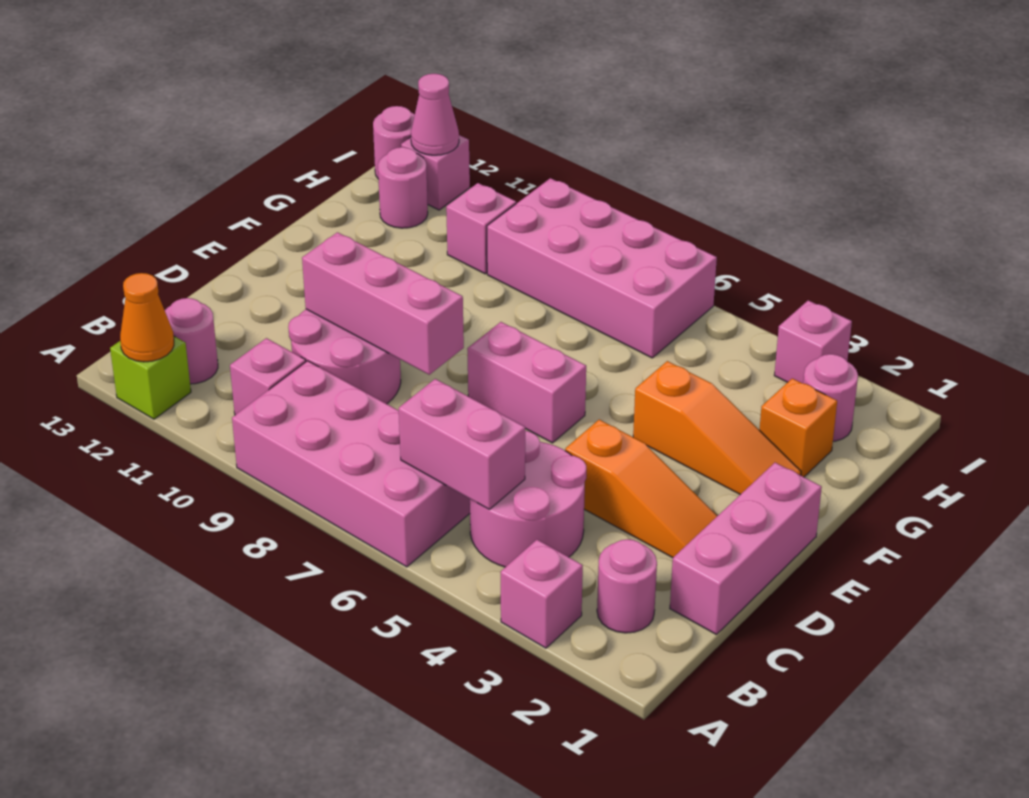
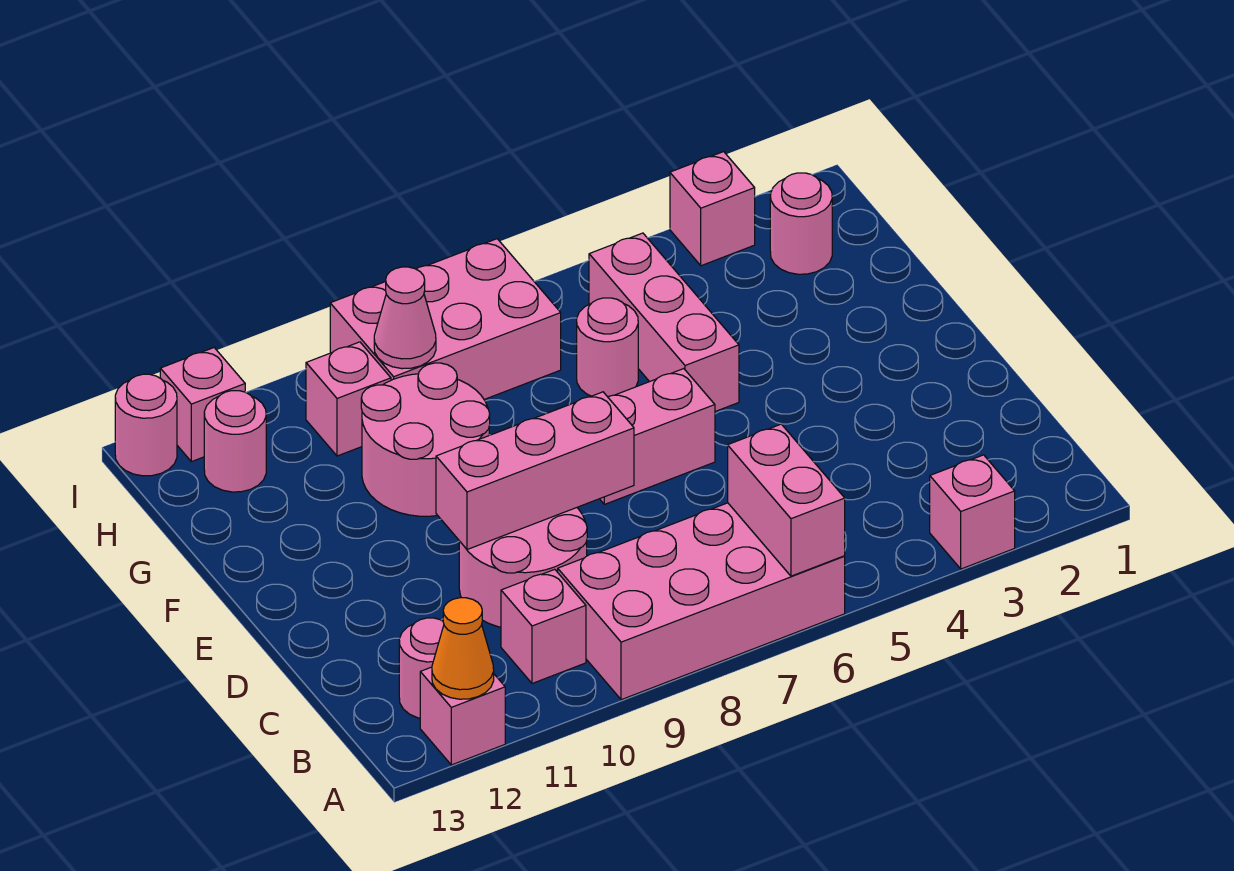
lime 1x1 brick [110,336,191,419] -> pink 1x1 brick [420,667,505,765]
pink 1x1 round brick [597,539,657,633] -> pink 1x1 round brick moved to [577,298,638,397]
pink 2x2 round brick [470,431,586,567] -> pink 2x2 round brick moved to [361,363,490,516]
pink 1x2 brick [399,379,525,509] -> pink 1x2 brick turned to [728,424,845,576]
pink 1x3 brick [670,463,822,635] -> pink 1x3 brick moved to [589,233,739,411]
orange 1x3 slope [565,420,717,558] -> none
orange 1x3 slope [633,361,801,495] -> none
orange 1x1 brick [759,379,837,477] -> none
pink 2x4 brick [487,178,717,358] -> pink 2x3 brick [330,239,561,399]
pink 1x1 cone [411,74,459,155] -> pink 1x1 cone moved to [374,267,436,369]

